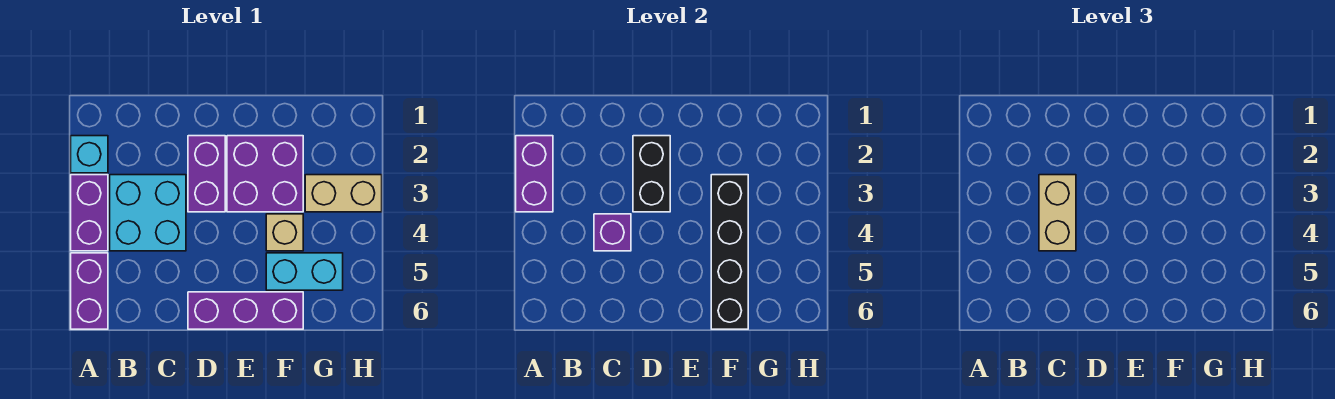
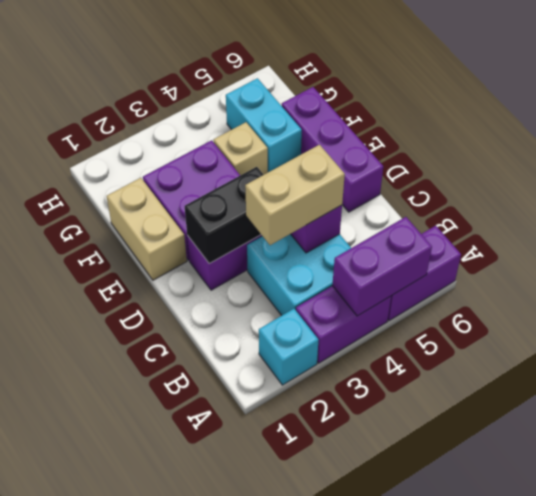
purple 1x2 brick [516,136,553,212] -> purple 1x2 brick moved to [332,217,432,316]
black 1x4 brick [711,175,748,329] -> none
tan 1x2 brick [305,175,382,212] -> tan 1x2 brick moved to [107,178,187,280]

